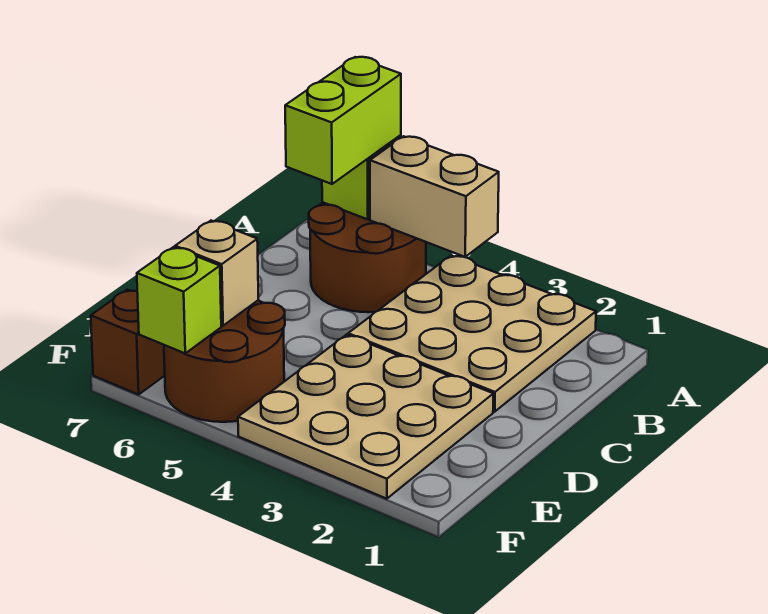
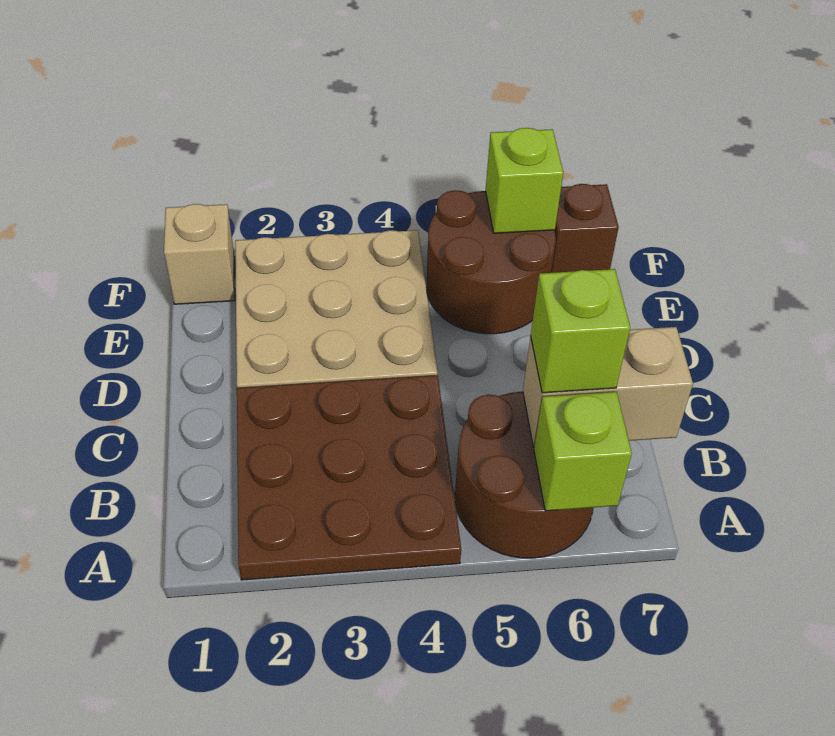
tan 3x3 plate [348,255,596,412] -> brown 3x3 plate [237,375,461,580]
tan 1x2 brick [370,136,499,257] -> tan 1x2 brick moved to [523,327,693,447]
lime 1x2 brick [285,57,401,184] -> lime 1x1 brick [531,269,630,393]
tan 1x1 brick [175,221,258,326] -> tan 1x1 brick moved to [164,204,235,304]

